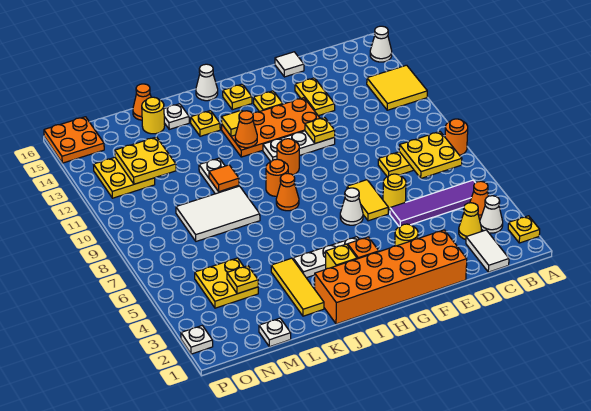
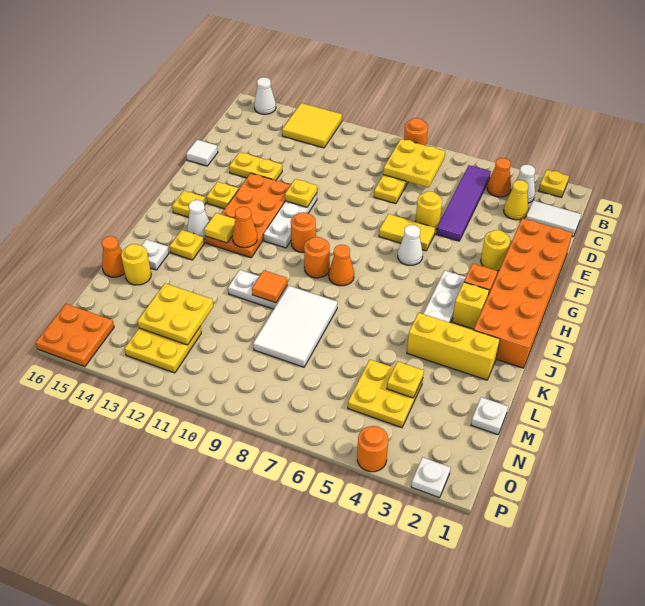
white 1x1 cone [196,64,218,101] -> white 1x1 cone moved to [187,200,209,239]
yellow 1x3 tile [271,258,324,316] -> yellow 1x3 brick [407,313,500,380]
none -> orange 1x1 round brick [357,426,388,472]

